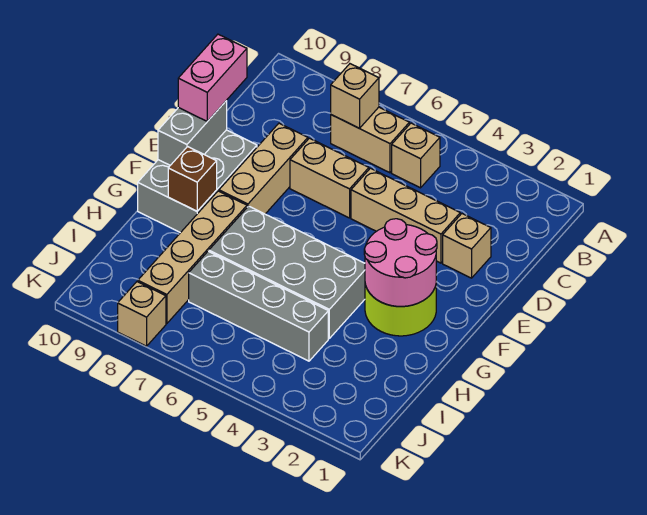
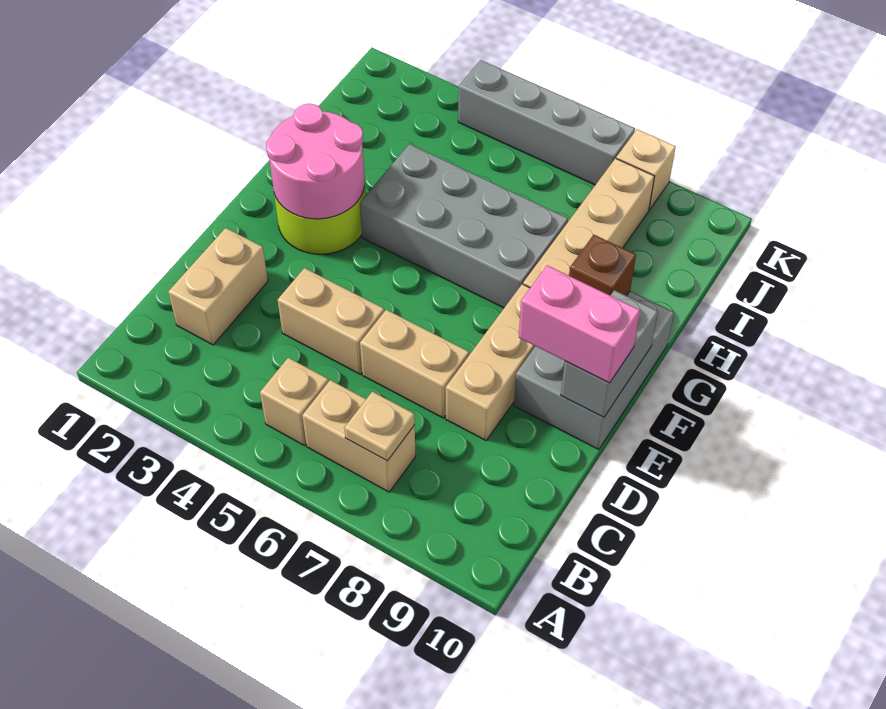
tan 1x1 brick [331,64,379,128] -> tan 1x1 plate [345,392,415,461]
tan 1x1 brick [443,214,491,278] -> tan 1x2 brick [168,228,268,345]
tan 1x3 brick [351,168,460,263] -> tan 1x2 brick [278,268,384,374]
pink 1x2 brick [178,34,247,121] -> pink 1x2 brick turned to [519,265,640,383]
grey 1x4 brick [189,251,328,361] -> grey 1x4 brick moved to [458,60,635,185]

